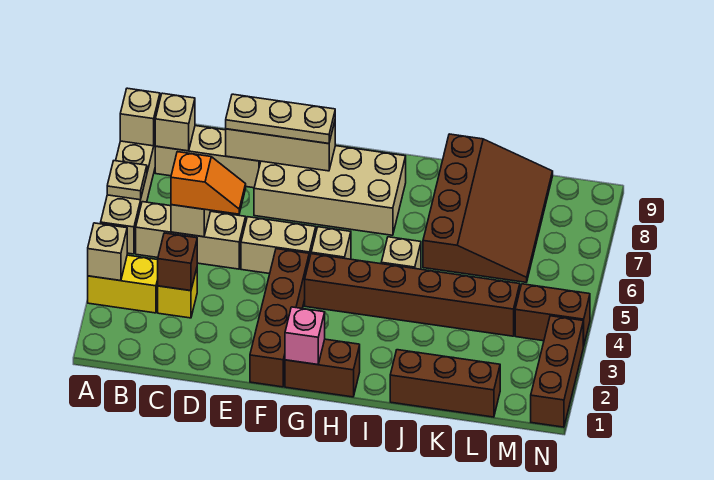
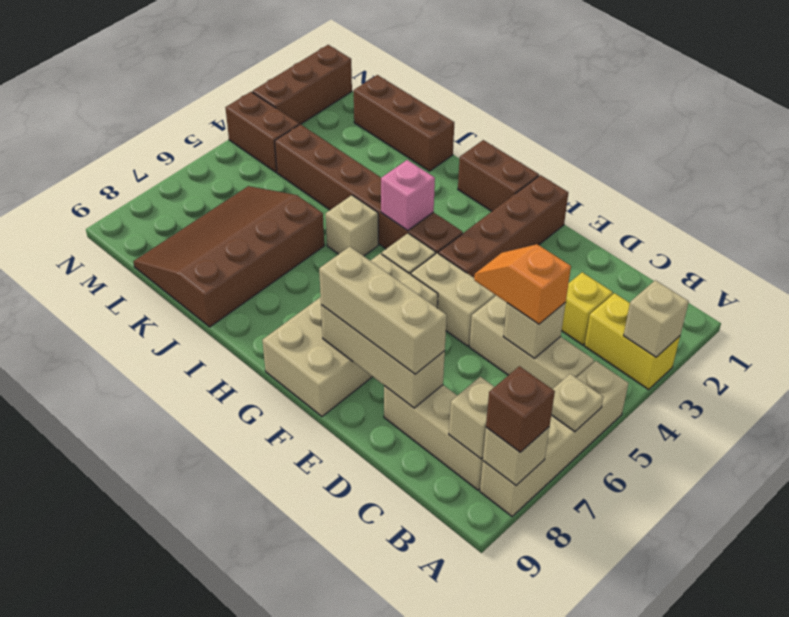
brown 1x1 brick [158,233,197,291] -> brown 1x1 brick moved to [486,366,555,452]
tan 1x3 plate [226,94,335,144] -> tan 1x3 brick [319,247,447,374]
tan 2x4 brick [254,146,406,235] -> tan 2x4 brick turned to [262,253,438,416]
pink 1x1 brick [285,307,325,365] -> pink 1x1 brick moved to [381,160,435,231]

